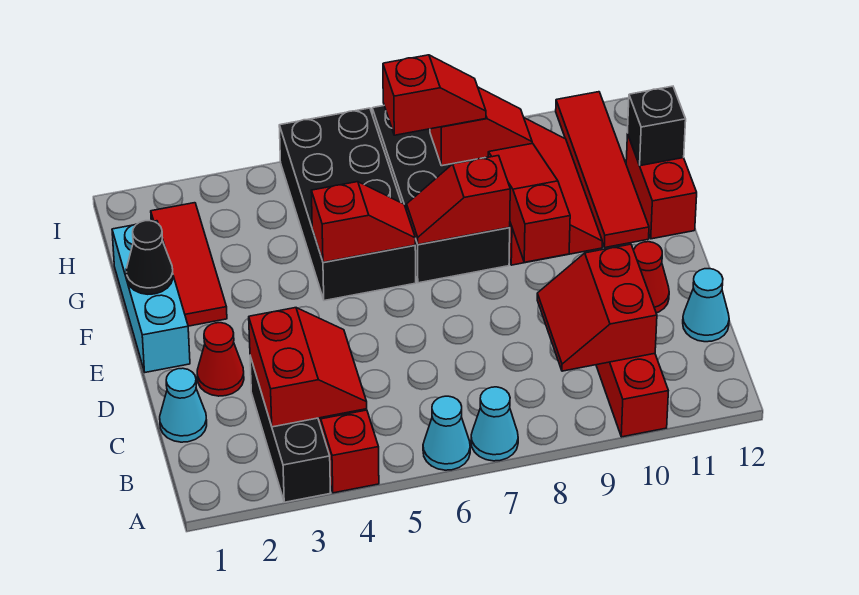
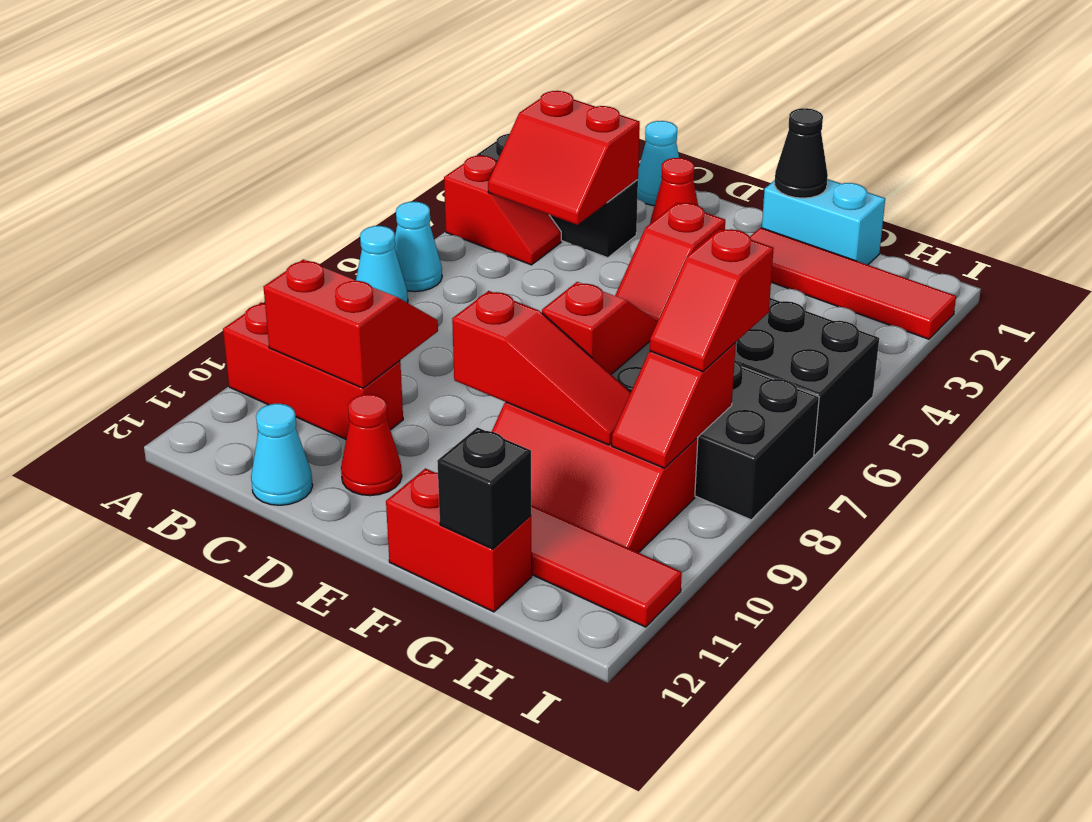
cyan 1x3 brick [112,221,190,372] -> cyan 1x2 brick [762,179,885,265]
red 1x3 tile [151,203,227,326] -> red 1x4 tile [750,228,956,339]

